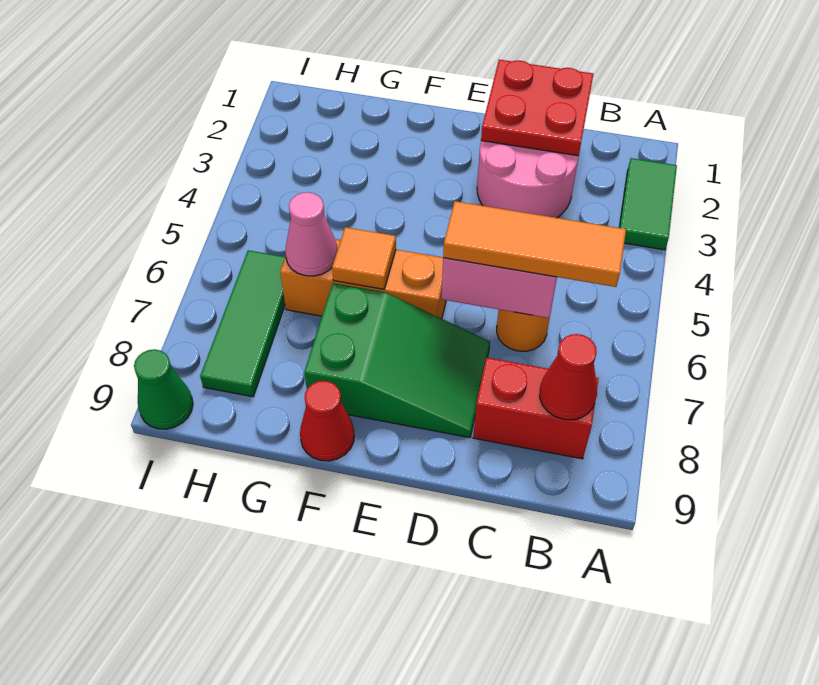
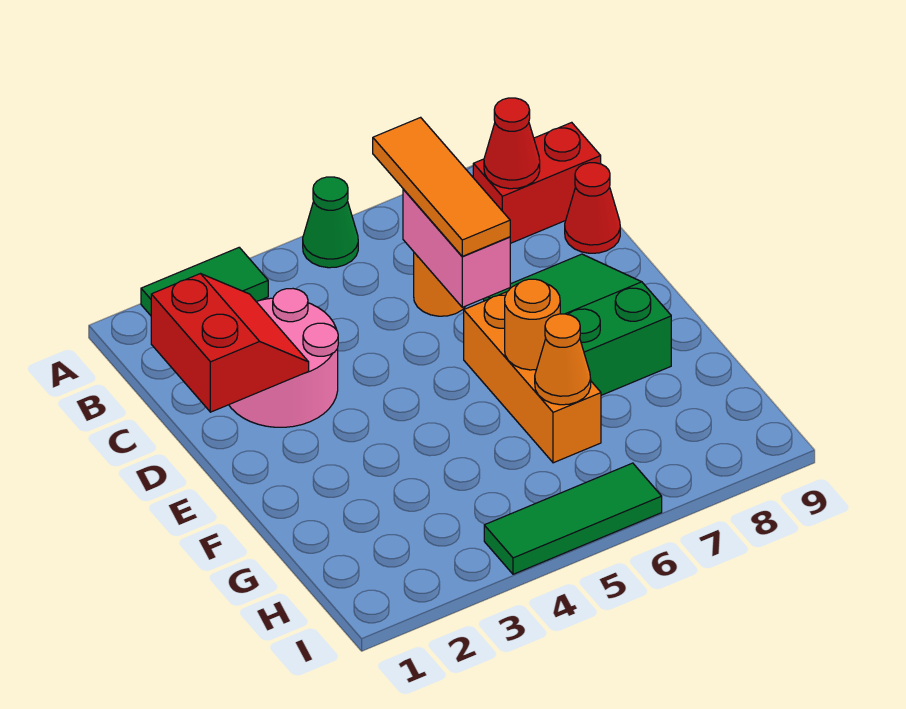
red 1x2 brick [473,358,599,459] -> red 1x2 brick turned to [473,122,601,243]
red 2x2 plate [481,60,593,156] -> red 2x2 slope [151,274,309,412]
orange 1x1 tile [332,227,396,289] -> orange 1x1 round brick [505,279,560,370]
red 1x1 cone [300,381,354,461] -> red 1x1 cone moved to [565,163,620,253]
pink 1x1 cone [285,192,338,276] -> orange 1x1 cone [535,314,591,405]
green 1x3 tile [200,250,285,397] -> green 1x3 tile moved to [484,463,662,574]
green 1x1 cone [134,349,193,429] -> green 1x1 cone moved to [303,177,358,268]

